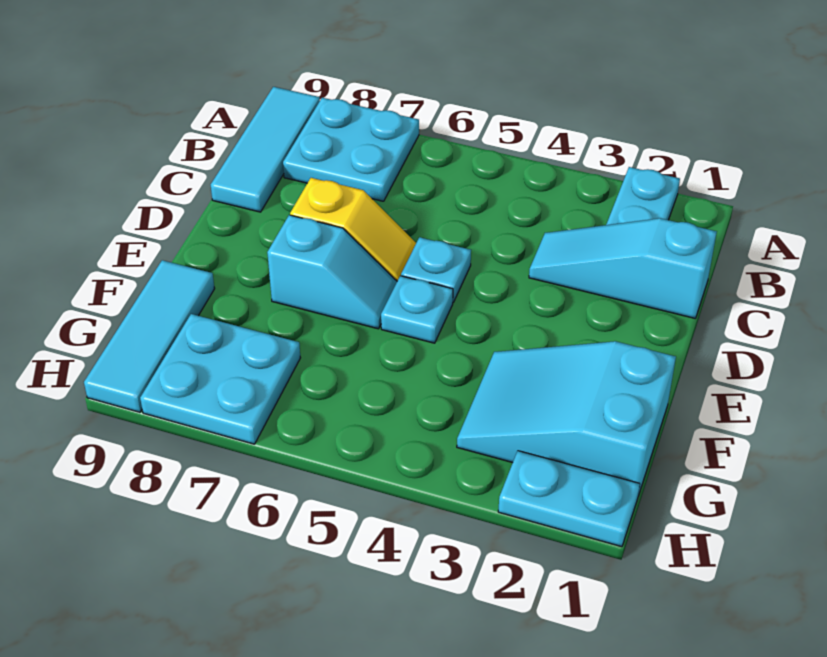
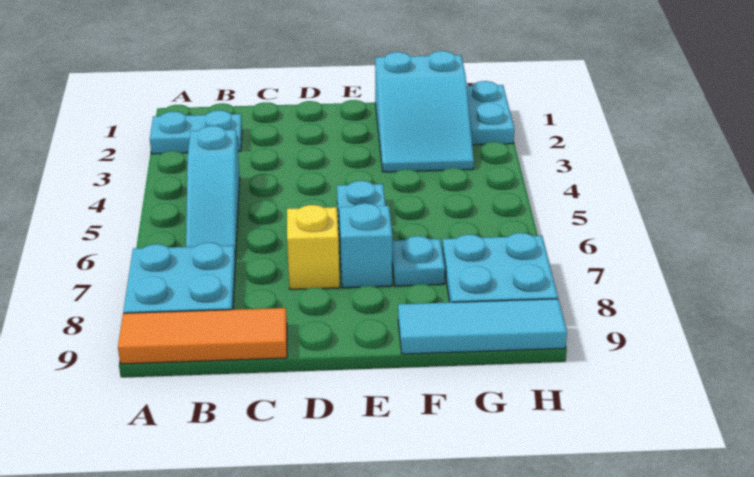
cyan 1x3 tile [211,87,320,212] -> orange 1x3 tile [118,308,287,364]
cyan 1x3 slope [529,218,717,318] -> cyan 1x3 slope moved to [186,126,240,260]
cyan 1x1 plate [401,237,471,302] -> cyan 1x1 plate moved to [392,236,445,286]

